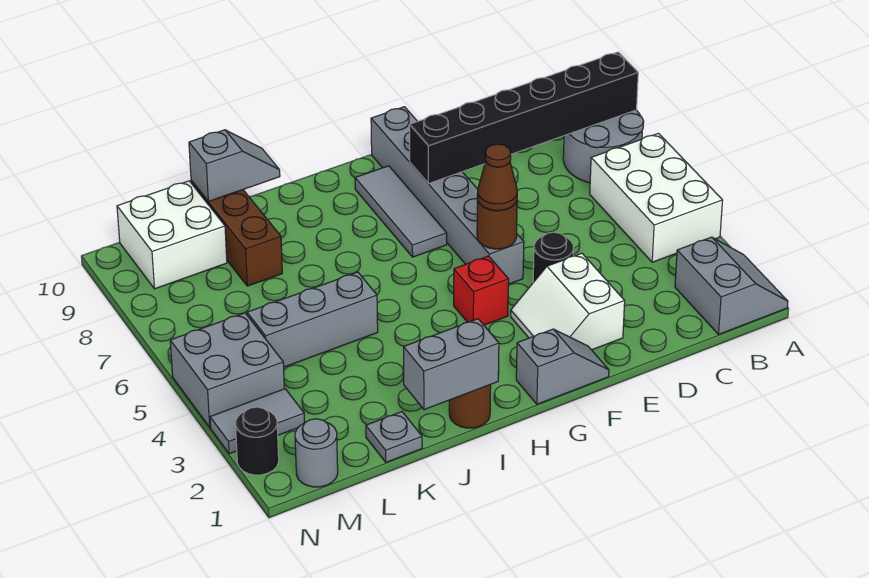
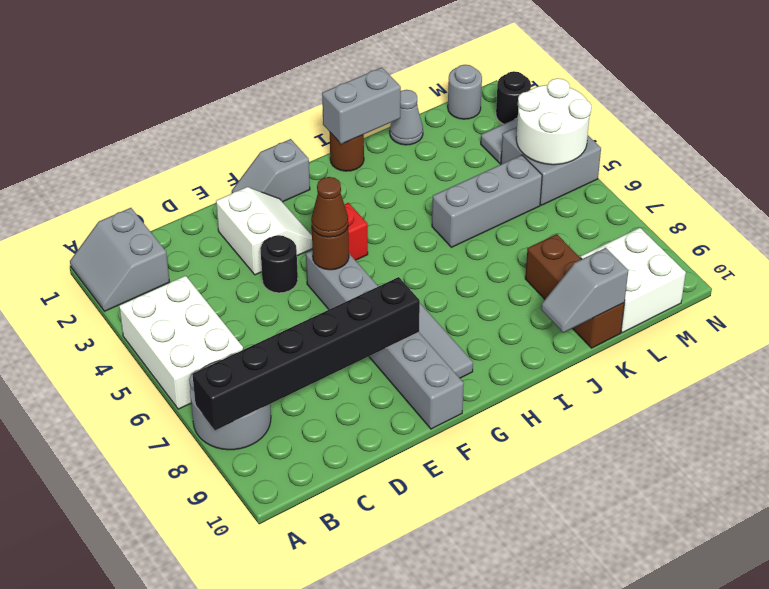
grey 1x1 plate [366,412,422,462] -> grey 1x1 cone [390,90,423,145]
none -> white 2x2 round brick [516,78,591,165]

